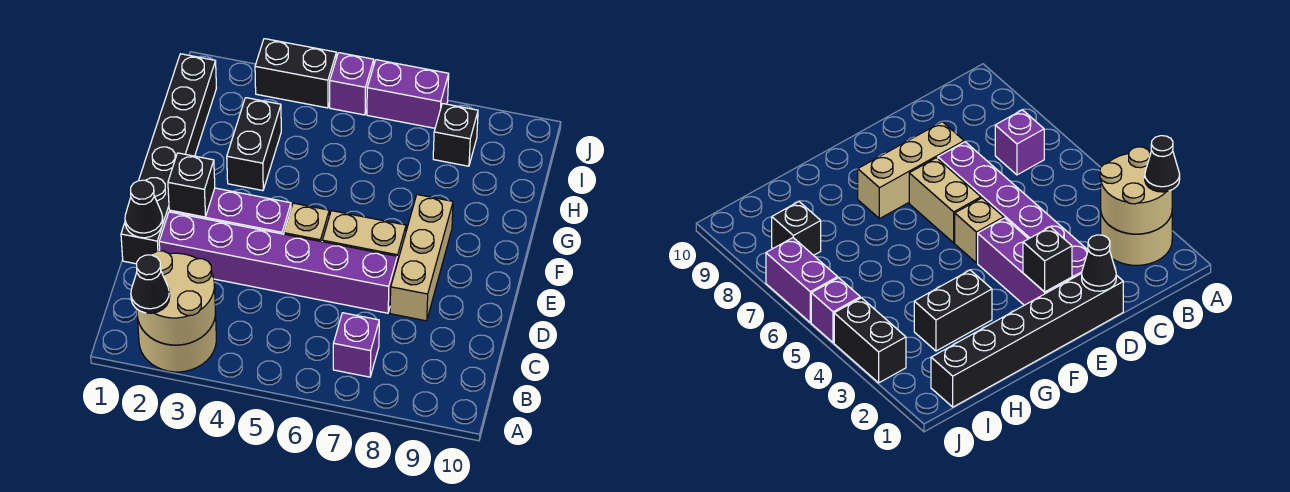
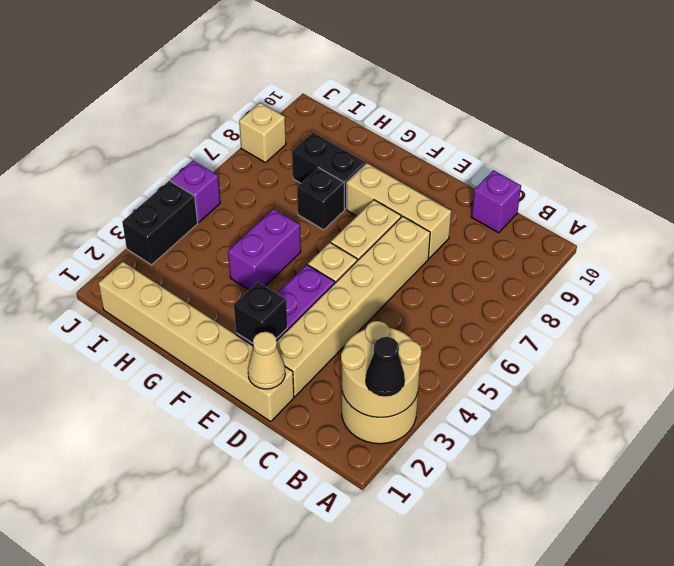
purple 1x1 brick [333,313,379,377] -> purple 1x1 brick moved to [472,170,521,233]
black 1x6 brick [121,54,216,264] -> tan 1x6 brick [98,262,294,421]
black 1x1 cone [125,180,163,238] -> tan 1x1 cone [248,332,285,389]
purple 1x6 brick [159,212,397,313] -> tan 1x6 brick [277,216,430,396]
black 1x2 brick [227,98,281,191] -> black 1x2 brick moved to [292,132,366,209]
black 1x1 brick [433,103,478,166] -> black 1x1 brick moved to [297,168,344,230]
purple 1x2 brick [367,60,449,128] -> purple 1x2 brick moved to [228,209,301,290]
none -> tan 1x1 brick [239,103,286,163]

